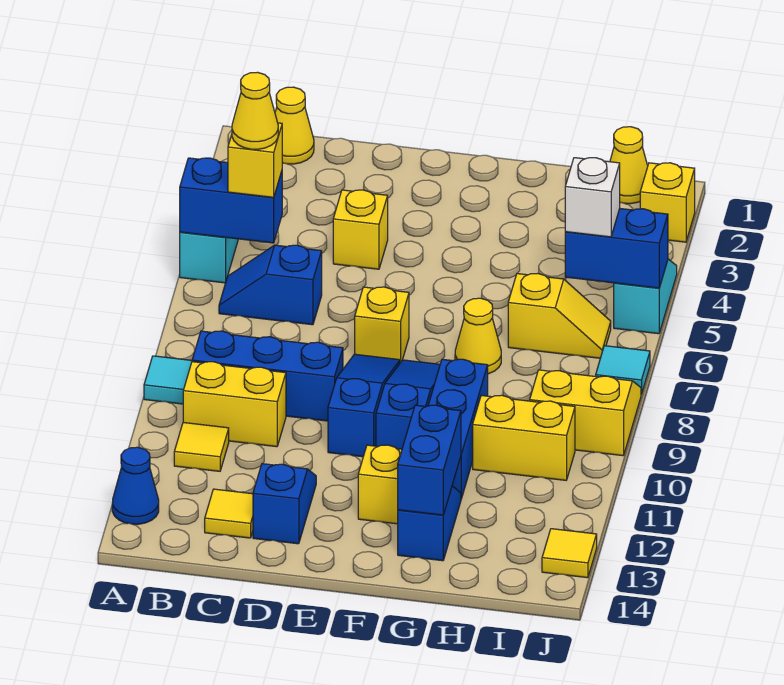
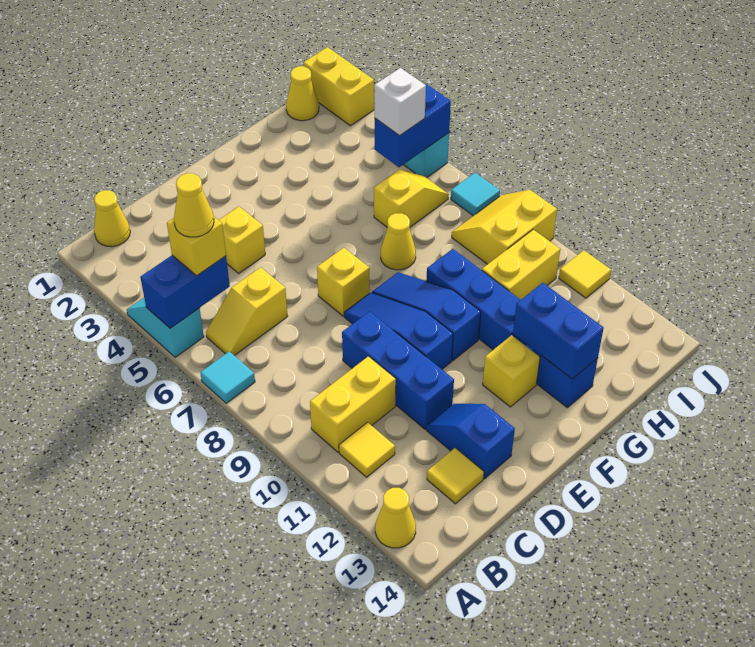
cyan 1x1 tile [144,356,192,404] -> cyan 1x1 tile moved to [200,351,255,403]
blue 1x1 cone [112,447,159,524] -> yellow 1x1 cone [375,488,416,548]
blue 1x2 slope [219,245,322,325] -> yellow 1x2 slope [206,267,288,355]
blue 1x3 brick [192,331,343,421] -> blue 1x3 brick turned to [342,311,454,429]
yellow 1x1 brick [640,163,695,242] -> yellow 1x2 brick [303,47,374,126]
yellow 1x1 tile [542,529,597,578] -> yellow 1x1 tile moved to [559,250,611,298]

